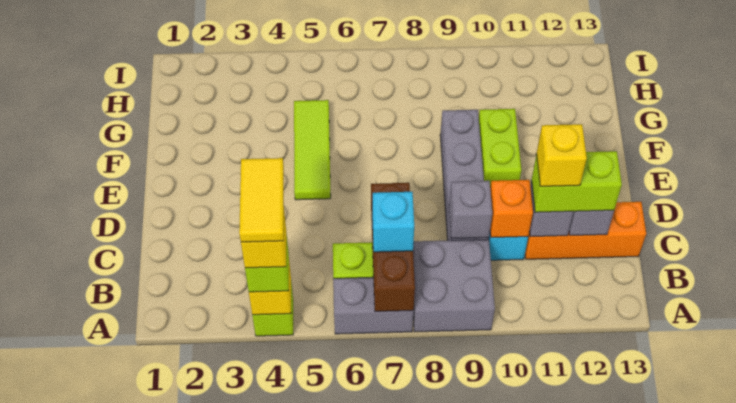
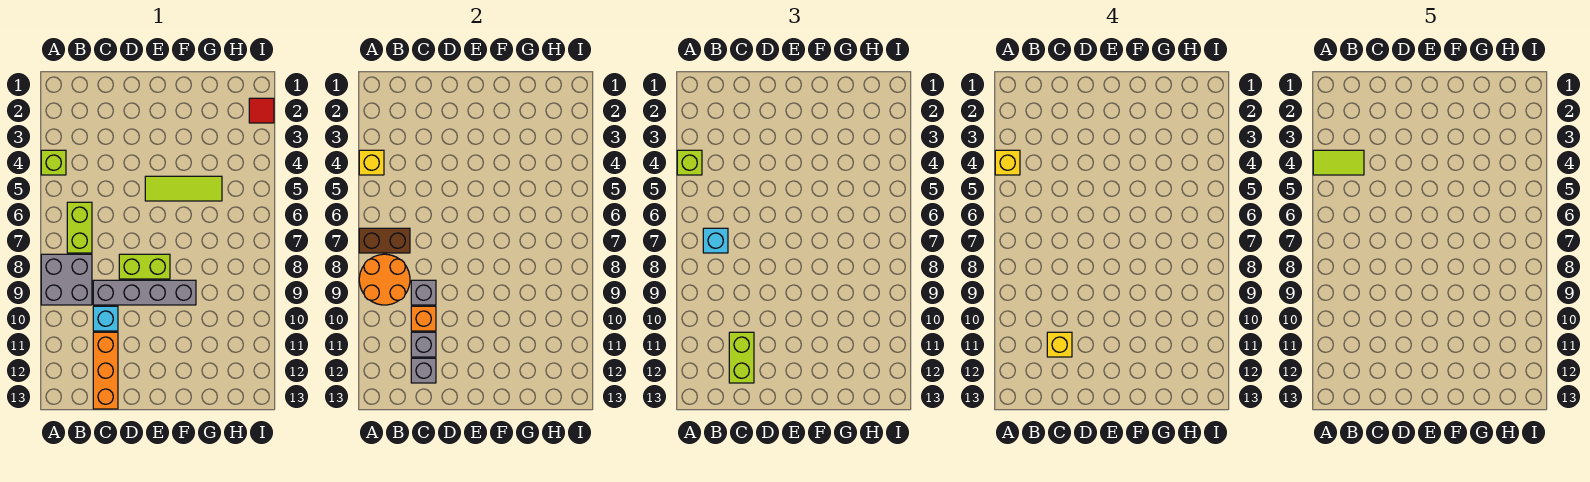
yellow 1x2 tile [239,158,284,242] -> lime 1x2 tile [1313,150,1364,175]
grey 1x2 brick [333,277,413,334] -> none
brown 1x3 brick [371,183,415,311] -> brown 1x2 brick [359,228,410,253]
none -> orange 2x2 round brick [359,254,410,305]
lime 1x2 brick [479,109,521,187] -> lime 1x2 brick moved to [119,254,170,279]
none -> red 1x1 tile [249,98,274,123]

